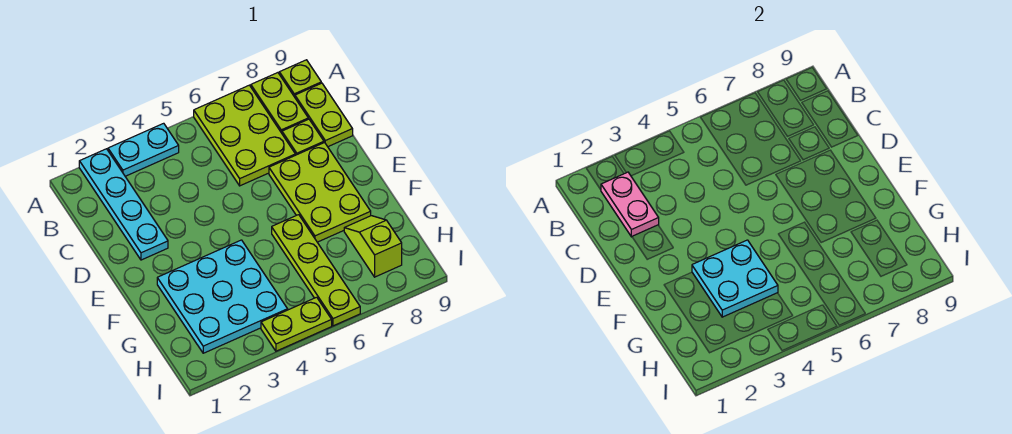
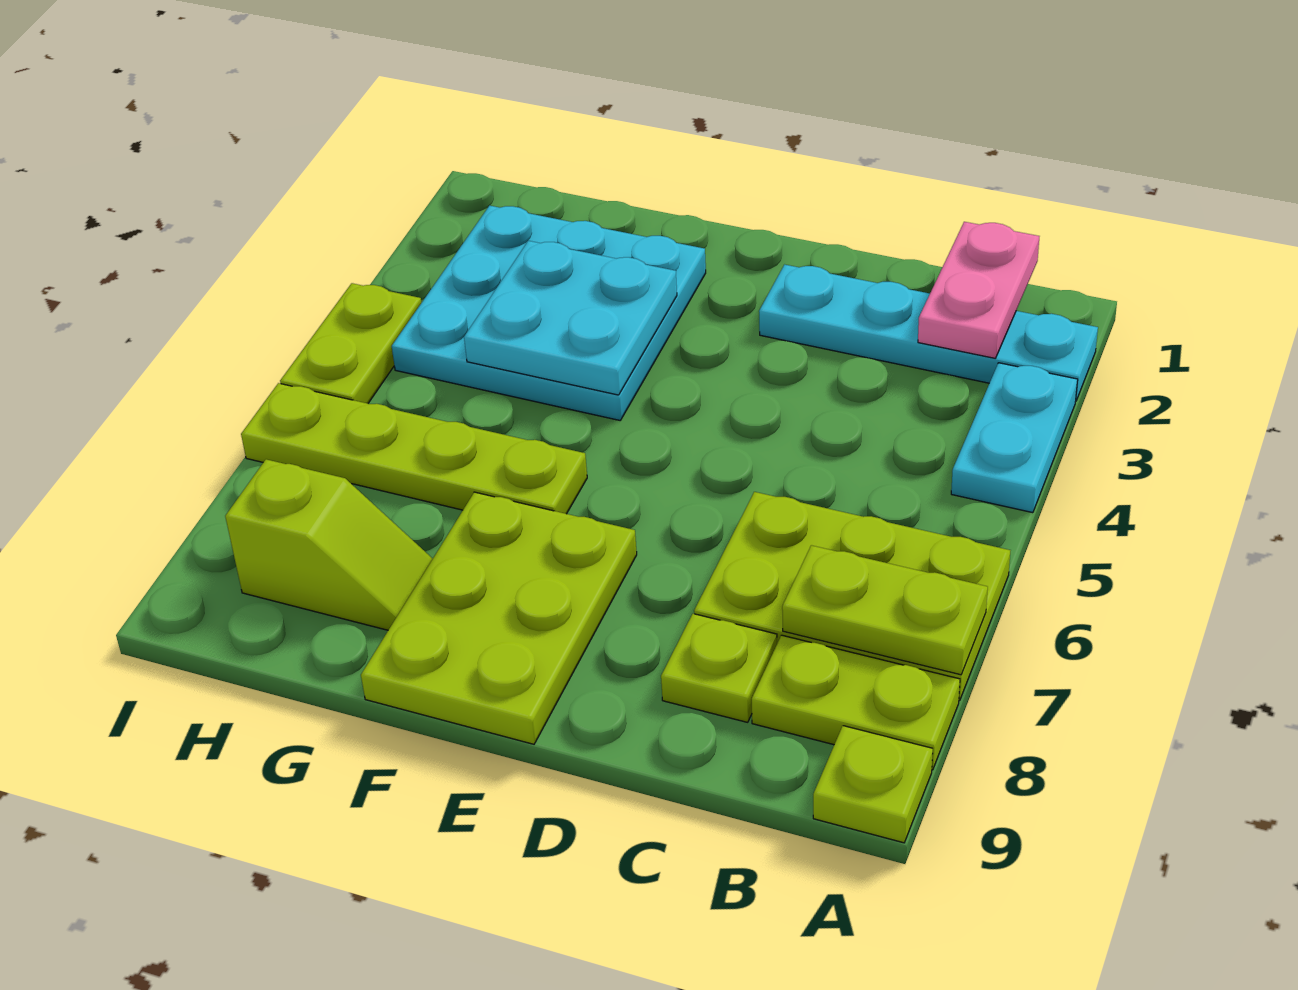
pink 1x2 plate [601,172,659,237] -> pink 1x2 plate turned to [918,222,1039,358]
lime 1x2 plate [295,83,353,147] -> lime 1x2 plate moved to [782,545,988,675]
lime 2x3 plate [269,143,371,242] -> lime 2x3 plate turned to [361,492,637,744]

